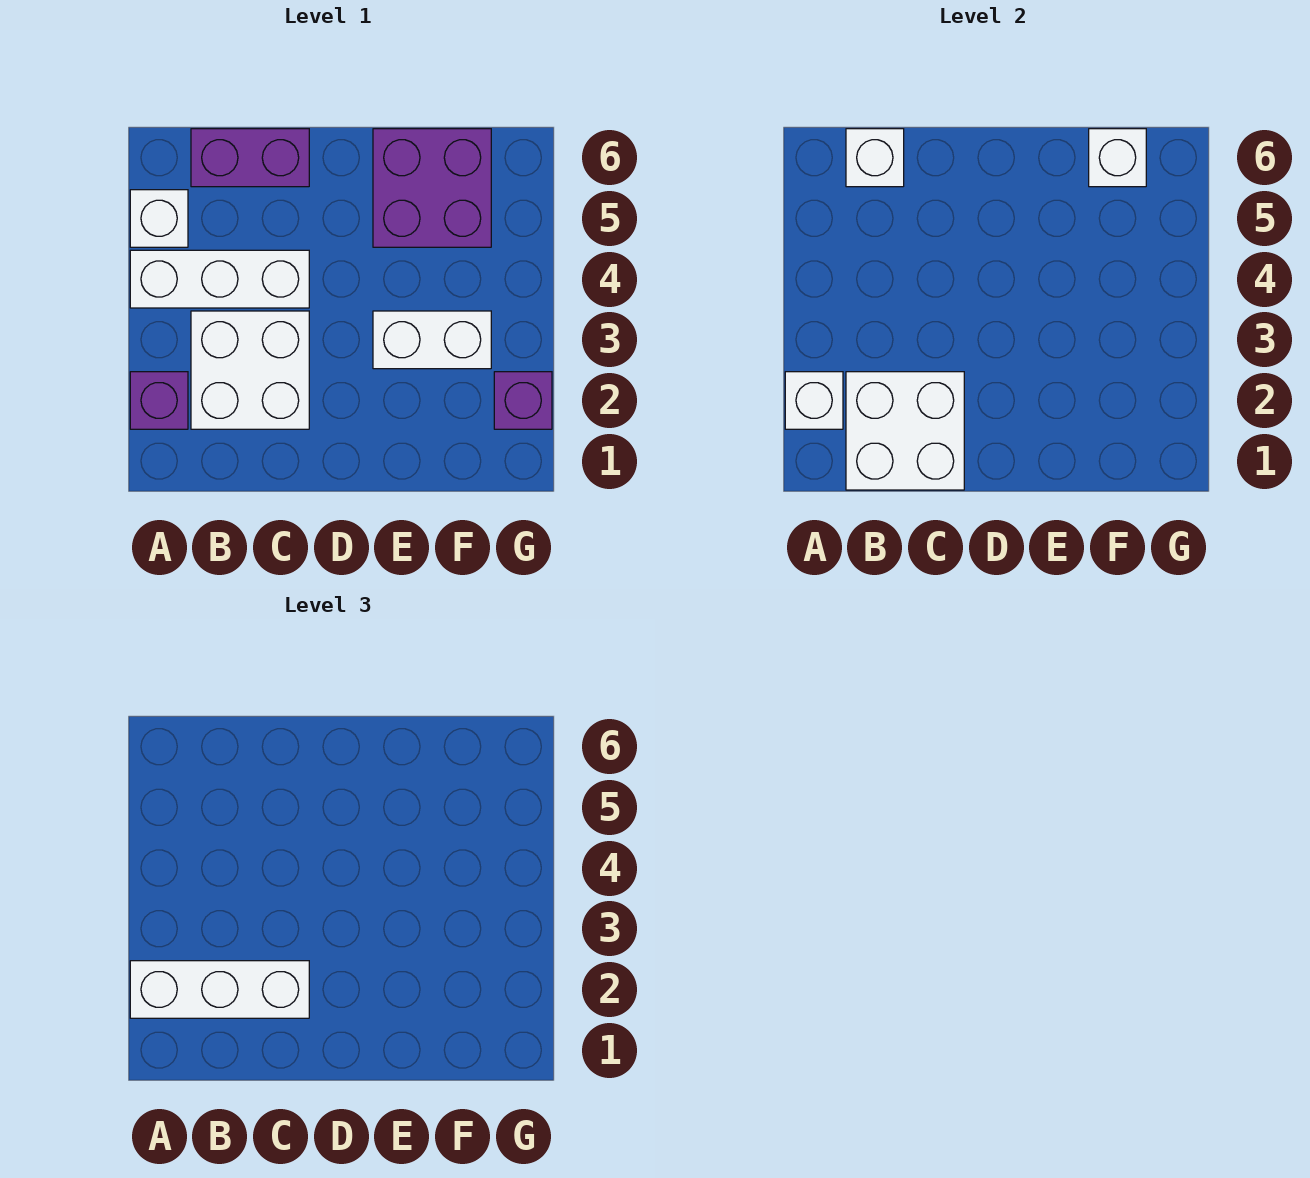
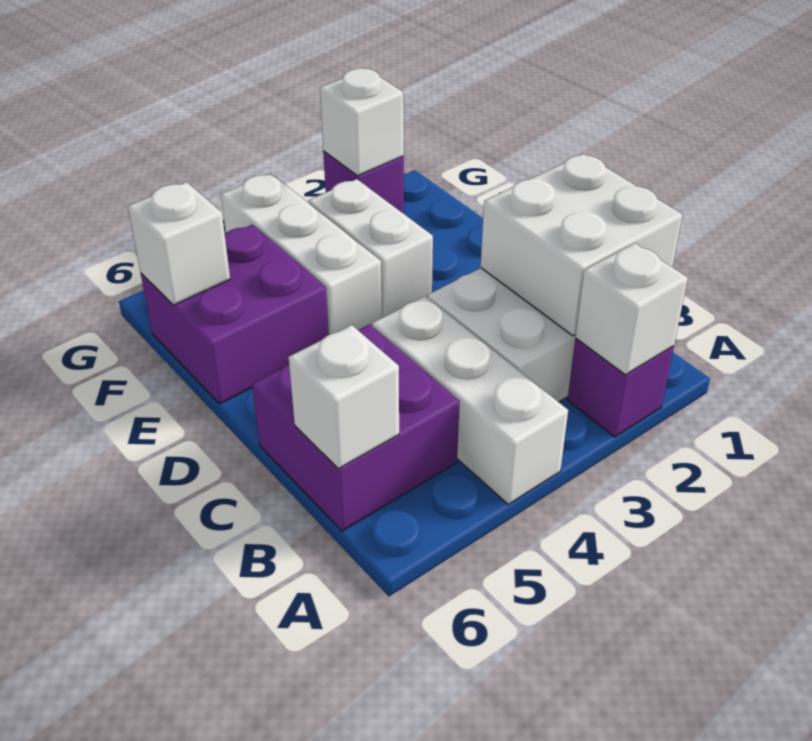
white 1x3 brick [130,961,309,1018] -> white 1x3 brick moved to [221,173,382,335]
white 1x1 brick [130,190,188,247] -> white 1x1 brick moved to [320,68,404,176]
purple 1x2 brick [191,129,309,187] -> purple 2x2 brick [252,324,460,531]

